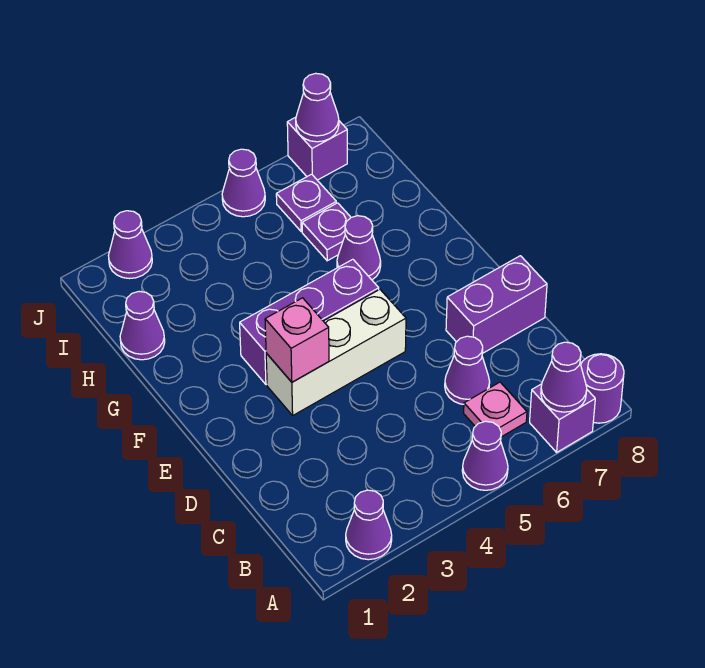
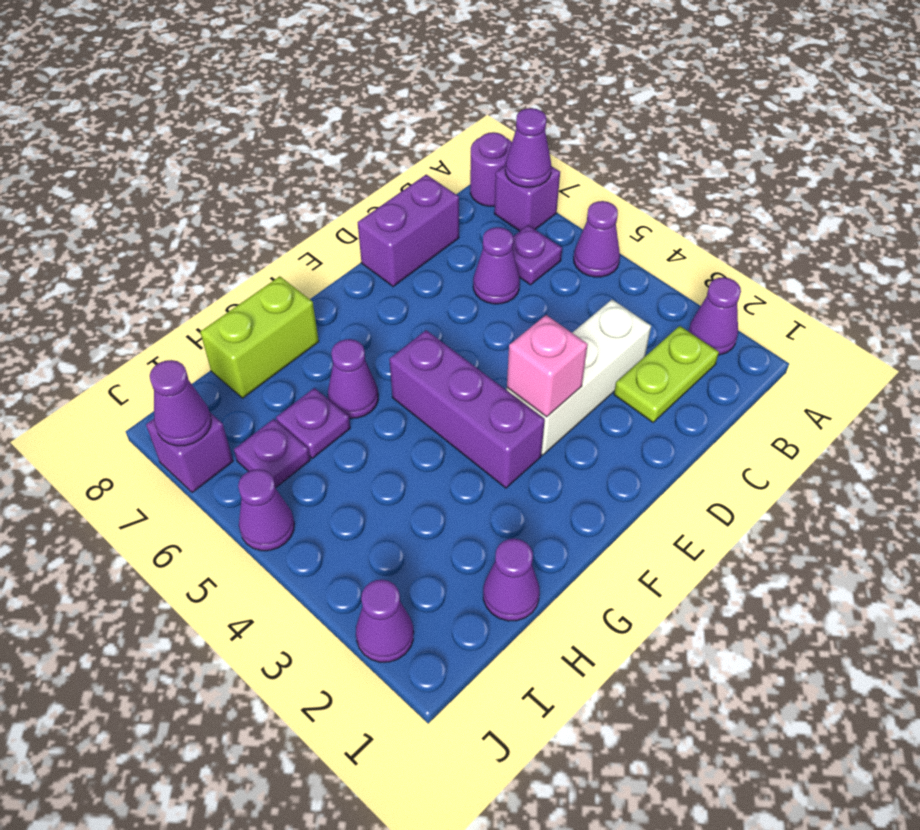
none -> lime 1x2 plate [614,326,719,422]
pink 1x1 plate [464,382,527,437] -> purple 1x1 plate [512,225,562,285]
purple 1x2 brick [446,256,547,354] -> purple 1x2 brick turned to [358,175,459,287]
white 1x3 brick [266,289,406,415] -> white 1x3 brick turned to [507,300,651,455]
none -> lime 1x2 brick [200,276,319,398]

